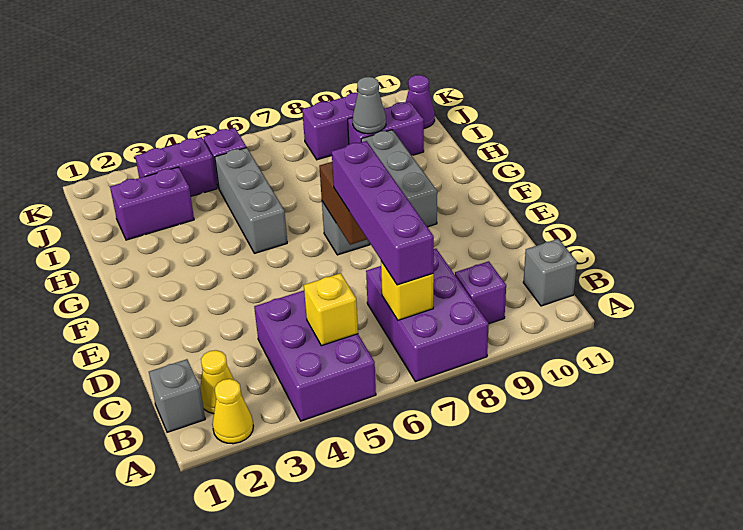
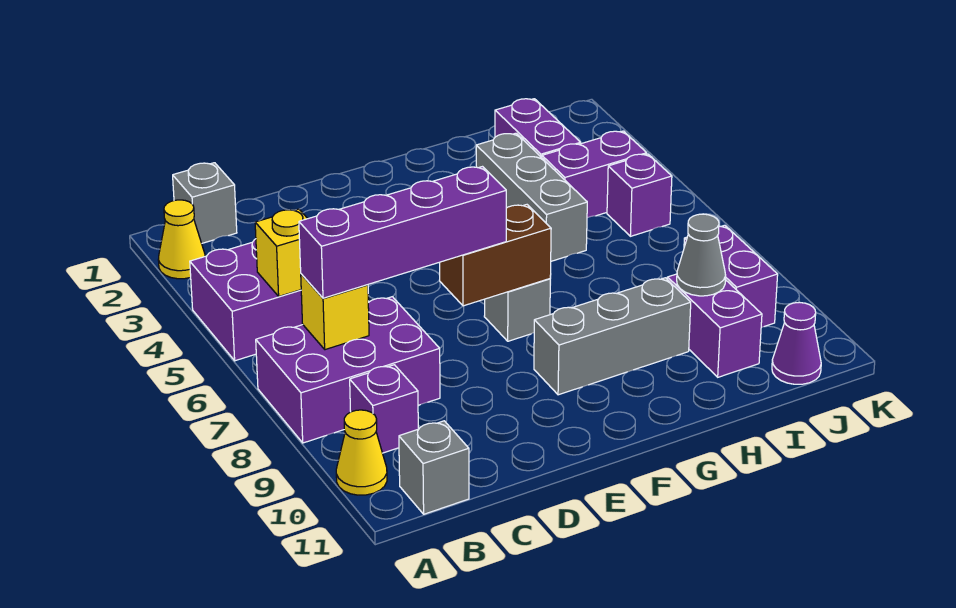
yellow 1x1 cone [200,350,234,414] -> yellow 1x1 cone moved to [336,410,387,495]
grey 1x3 brick [215,148,287,253] -> grey 1x3 brick turned to [476,133,587,261]
purple 1x2 brick [135,137,217,196] -> purple 1x2 brick turned to [542,131,647,218]

